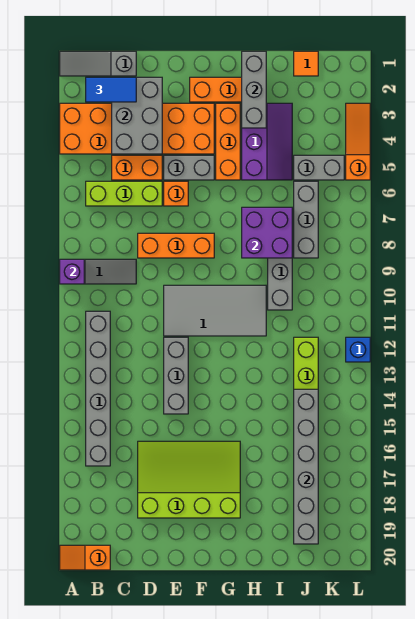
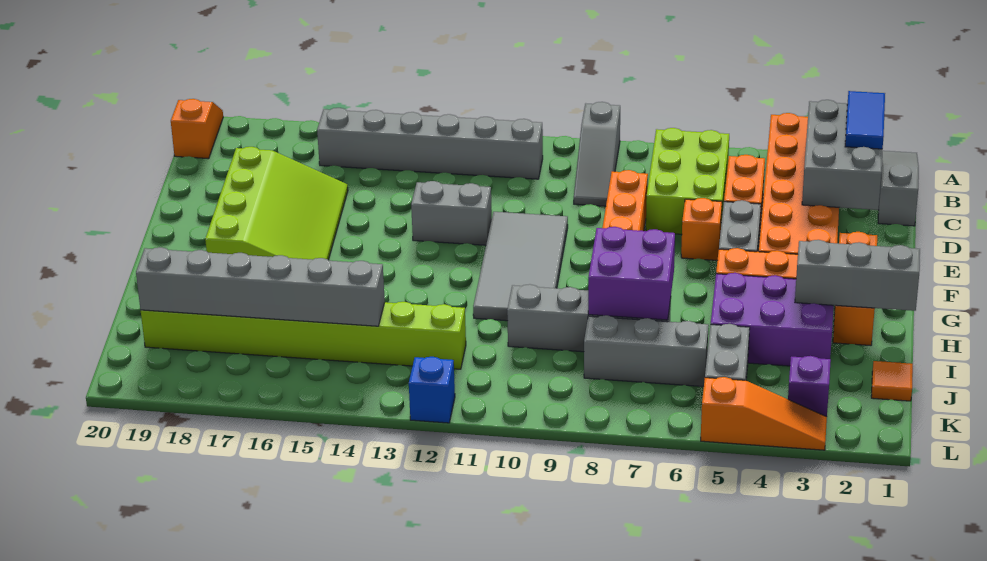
purple 1x1 brick [60,259,84,284] -> purple 1x1 brick moved to [788,356,831,417]
lime 1x3 brick [86,181,162,206] -> lime 2x3 brick [646,128,729,234]
grey 2x3 brick [112,77,162,154] -> grey 2x3 brick turned to [802,100,882,210]
grey 1x3 brick [164,337,188,414] -> grey 1x2 brick [411,181,492,245]
purple 2x3 slope [242,103,292,180] -> purple 2x3 brick [711,273,834,366]

